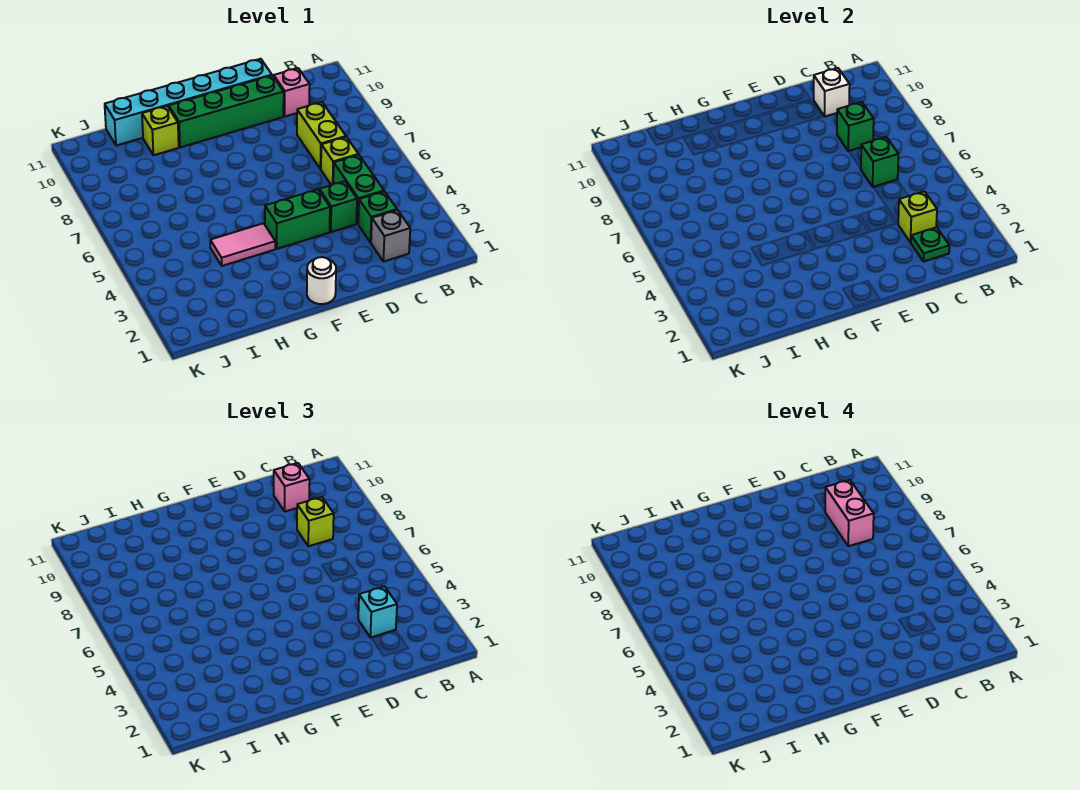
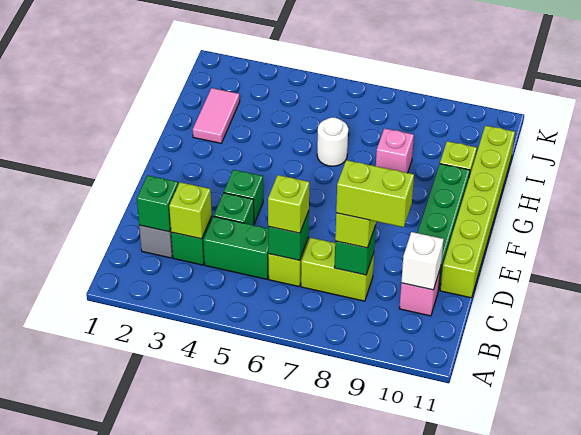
green 1x1 plate [911,227,949,262] -> green 1x1 brick [137,175,178,232]
cyan 1x1 brick [358,586,397,638] -> none
none -> lime 1x1 brick [268,175,309,233]
pink 1x2 brick [825,480,874,546] -> lime 1x2 brick [336,160,414,227]
pink 1x1 brick [274,463,310,511] -> pink 1x1 brick moved to [376,128,414,173]
cyan 1x6 brick [105,59,272,146] -> lime 1x6 brick [440,126,515,298]
green 1x2 brick [265,189,330,249] -> green 1x1 brick [224,170,263,224]
white 1x1 round brick [307,257,336,304] -> white 1x1 round brick moved to [317,118,348,166]
pink 1x2 tile [210,223,275,266] -> pink 1x2 tile moved to [193,88,240,143]

